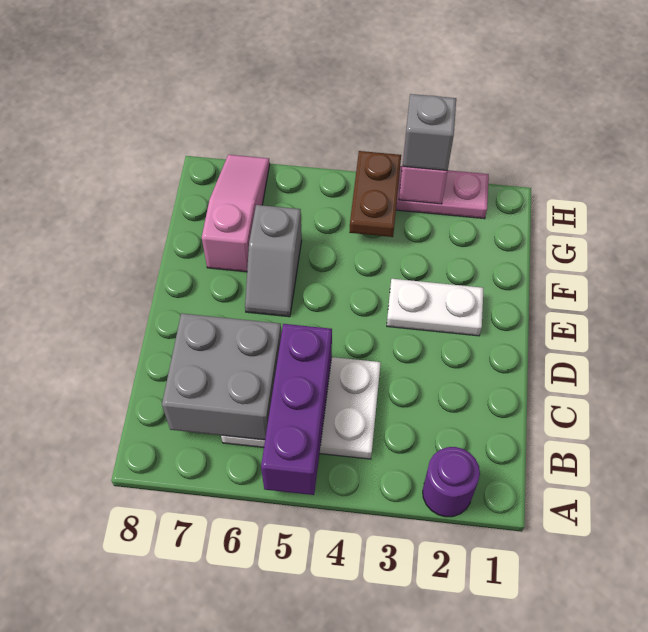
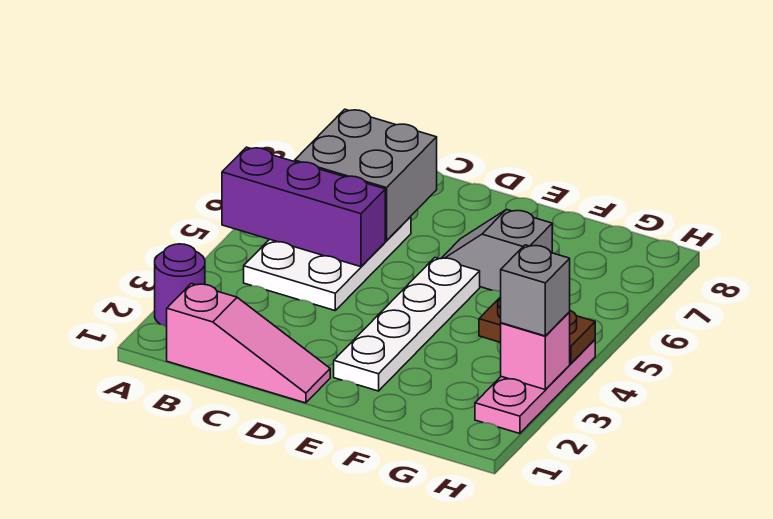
white 1x2 plate [387,279,484,336] -> white 1x4 plate [334,258,480,391]
pink 1x3 slope [202,155,270,272] -> pink 1x3 slope moved to [167,284,330,403]

